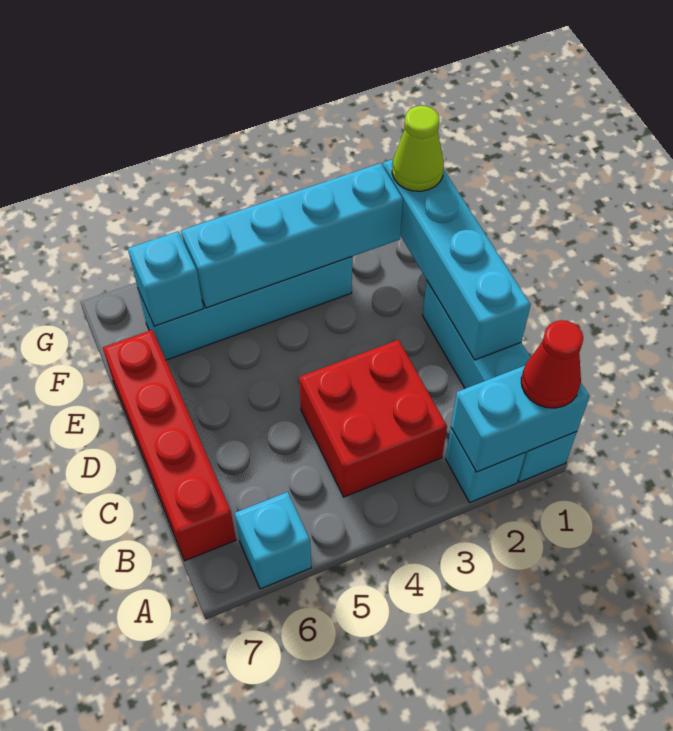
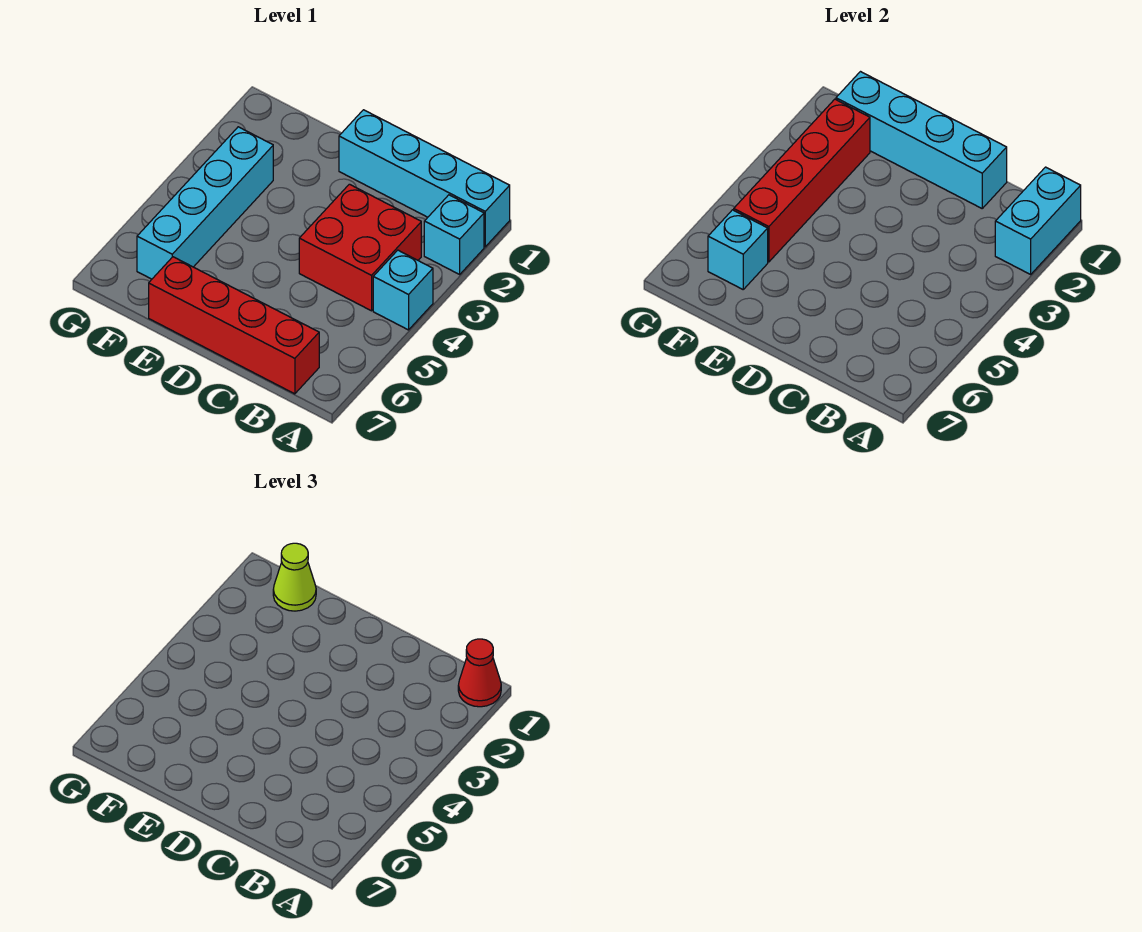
cyan 1x1 brick [235,492,311,589] -> cyan 1x1 brick moved to [373,250,433,330]
cyan 1x4 brick [181,163,403,308] -> red 1x4 brick [734,99,870,262]

